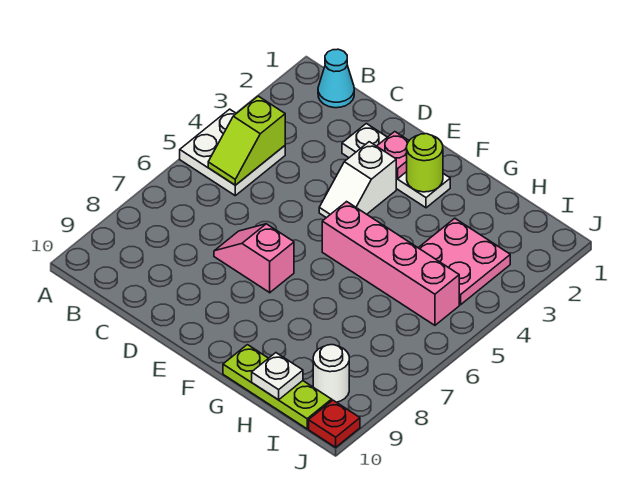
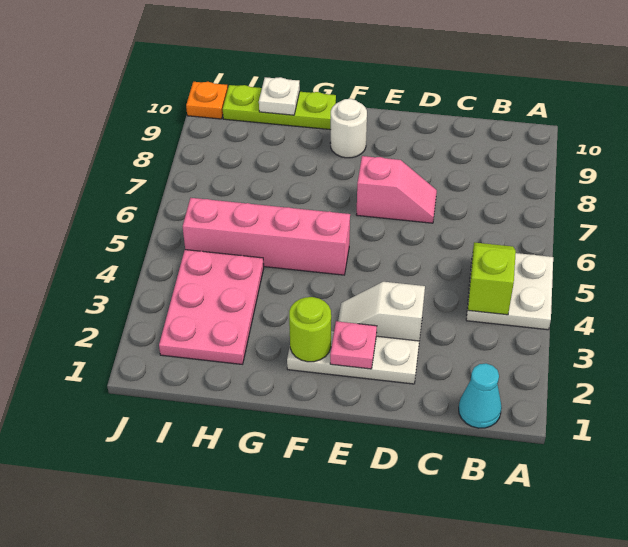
white 1x2 slope [319,142,397,218] -> white 1x2 slope turned to [338,282,425,341]
pink 2x2 plate [419,218,510,305] -> pink 2x3 plate [159,250,264,364]
white 1x1 round brick [313,345,349,402] -> white 1x1 round brick moved to [330,99,367,158]
red 1x1 plate [309,400,360,447] -> orange 1x1 plate [186,82,228,119]

